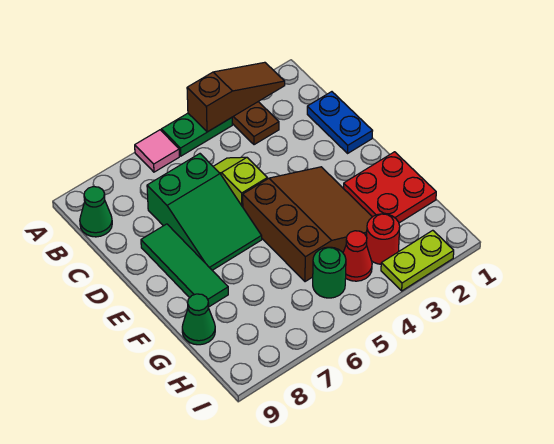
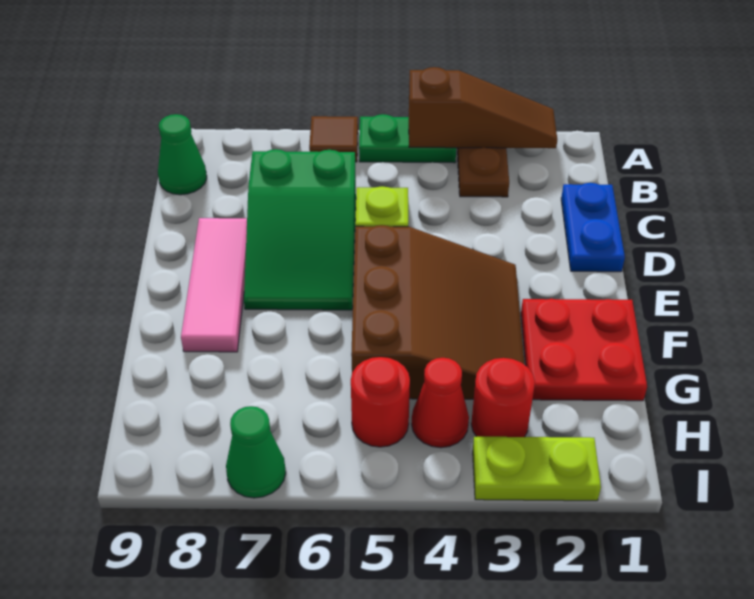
pink 1x1 tile [135,130,179,172] -> brown 1x1 tile [309,116,358,162]
green 1x3 tile [141,224,228,307] -> pink 1x3 tile [181,218,247,352]
green 1x1 cone [182,294,215,345] -> green 1x1 cone moved to [226,406,286,498]
green 1x1 round brick [313,247,346,298] -> red 1x1 round brick [351,357,410,447]

